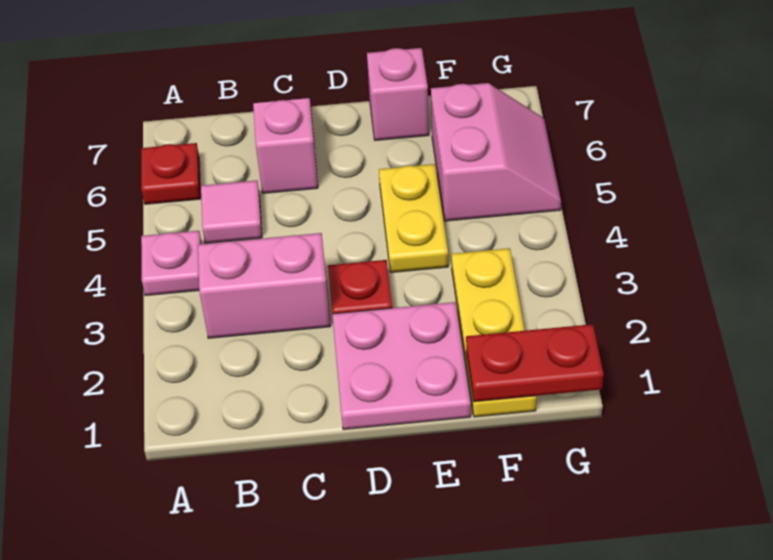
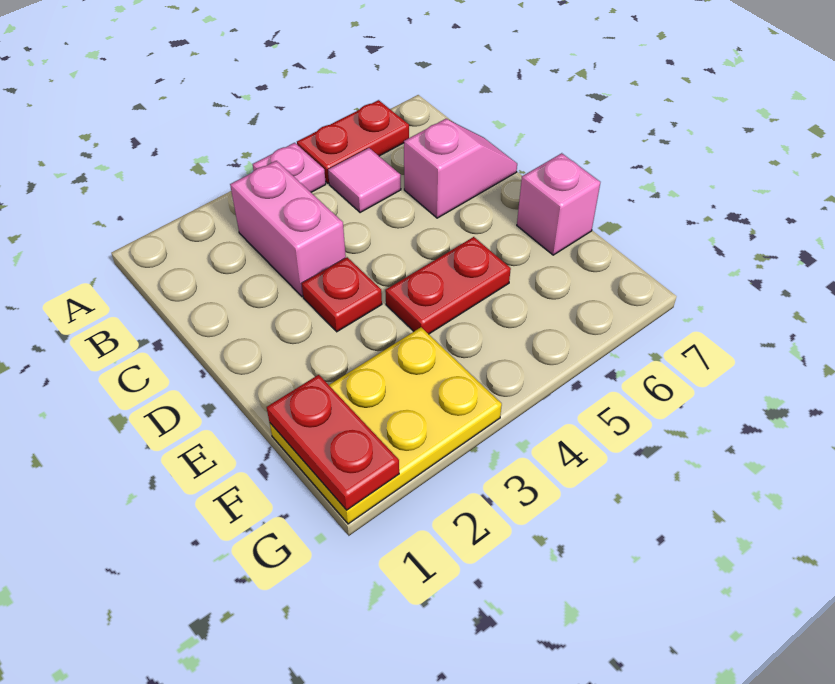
red 1x1 plate [141,143,201,204] -> red 1x2 plate [297,100,409,183]
pink 2x2 plate [332,302,471,430] -> none
yellow 1x2 plate [379,164,448,272] -> red 1x2 plate [385,237,511,334]
yellow 1x3 plate [451,248,536,417] -> yellow 2x3 plate [270,327,502,524]
pink 2x2 slope [431,83,561,221] -> none

